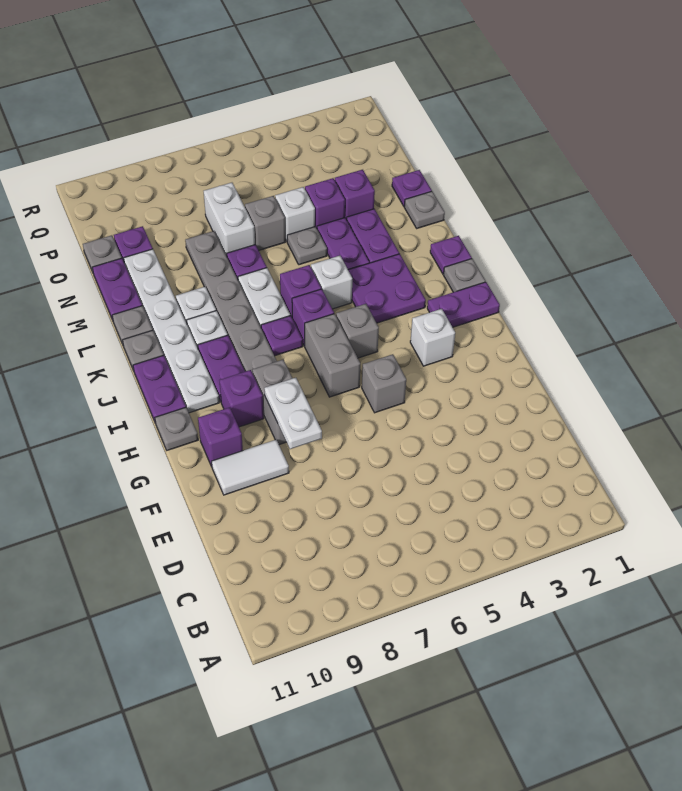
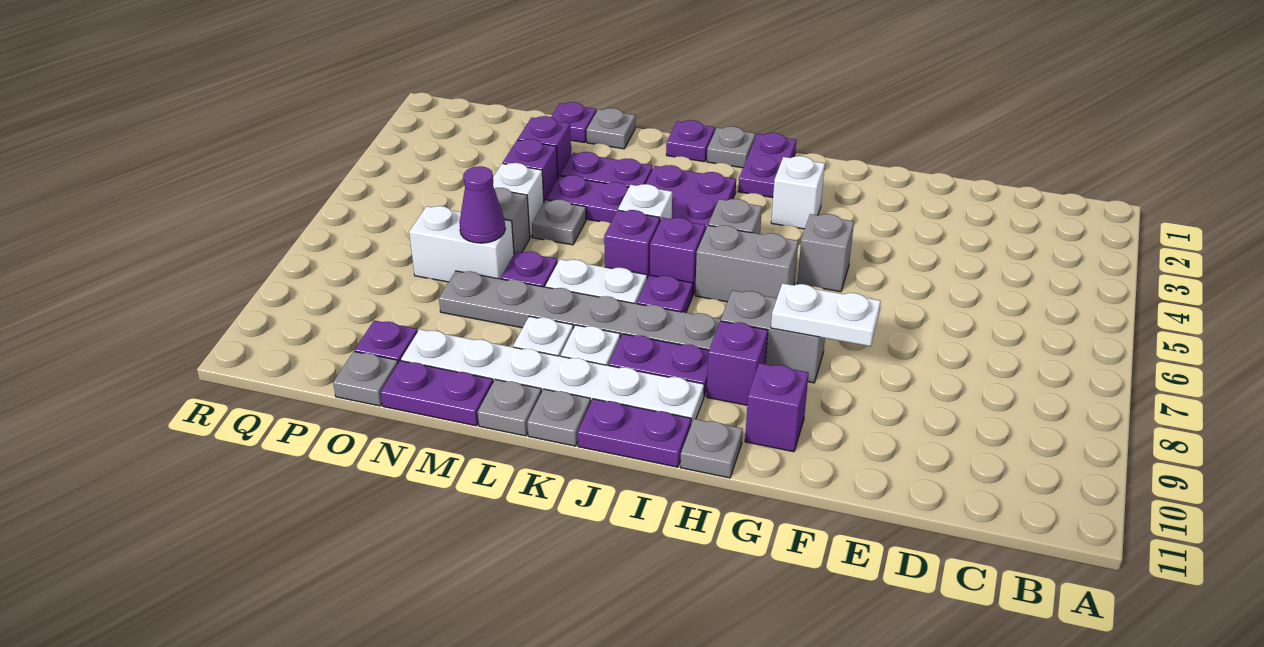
white 1x2 tile [212,440,289,495] -> none
none -> purple 1x1 cone [459,166,505,243]

